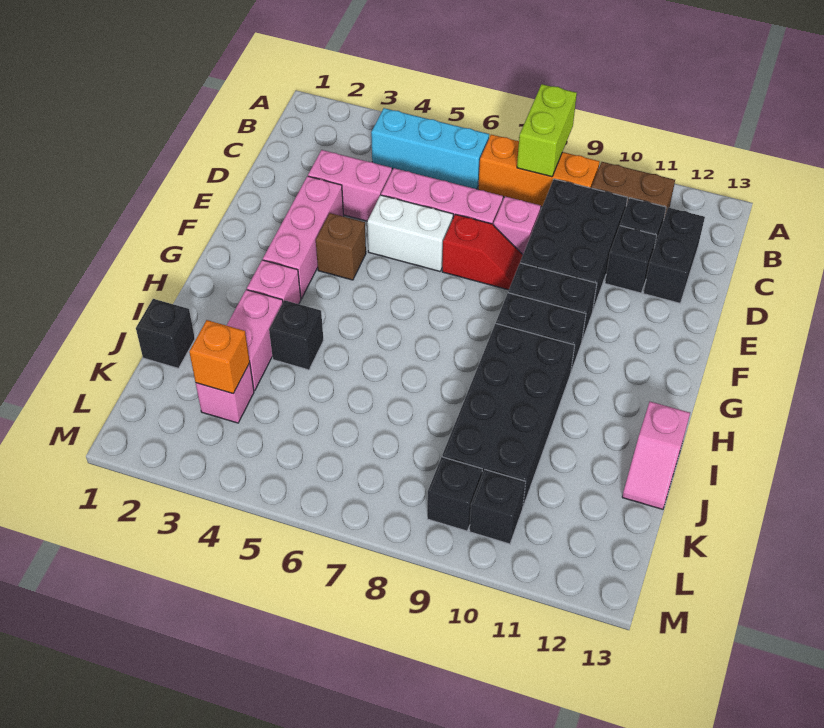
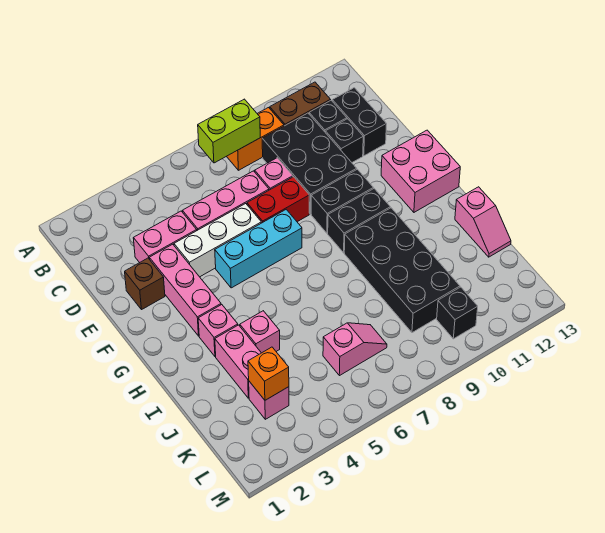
lime 1x2 brick [517,84,577,177] -> lime 1x2 brick turned to [198,99,260,163]
cyan 1x3 brick [371,108,489,189] -> cyan 1x3 brick moved to [215,210,302,288]
orange 1x3 brick [478,135,600,207] -> orange 1x2 brick [227,108,284,170]
white 1x2 brick [367,195,453,271] -> white 1x3 brick [174,204,261,277]
red 1x2 slope [442,214,523,290] -> red 1x2 brick [247,177,309,223]
brown 1x1 brick [316,213,366,280] -> brown 1x1 brick moved to [125,258,165,309]
none -> pink 2x2 brick [381,130,460,212]
black 1x1 brick [269,300,324,370] -> pink 1x1 brick [240,311,280,353]
black 1x1 brick [136,299,195,368] -> none
none -> pink 1x2 slope [323,323,387,376]
black 1x1 brick [427,457,482,531] -> none

